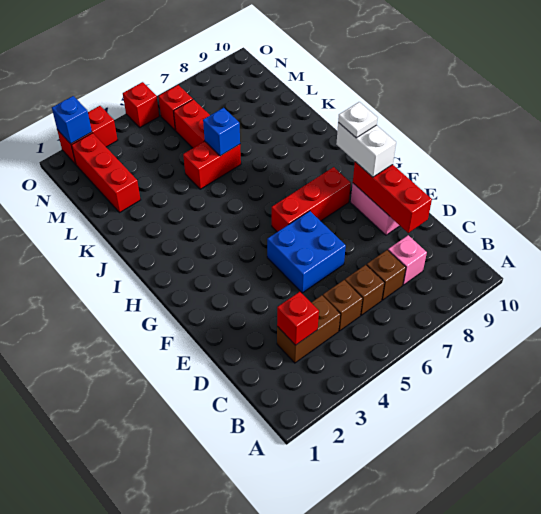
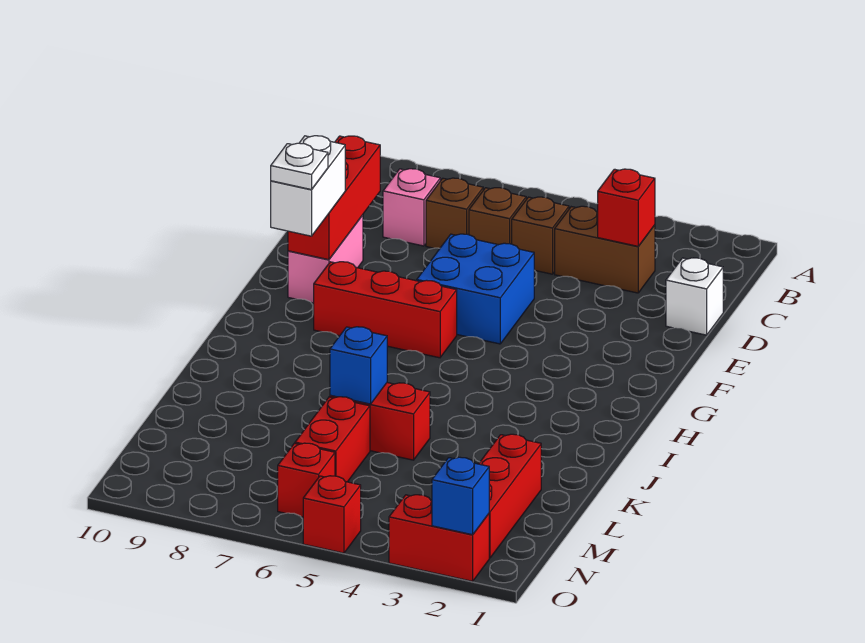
none -> white 1x1 brick [666,258,723,335]

